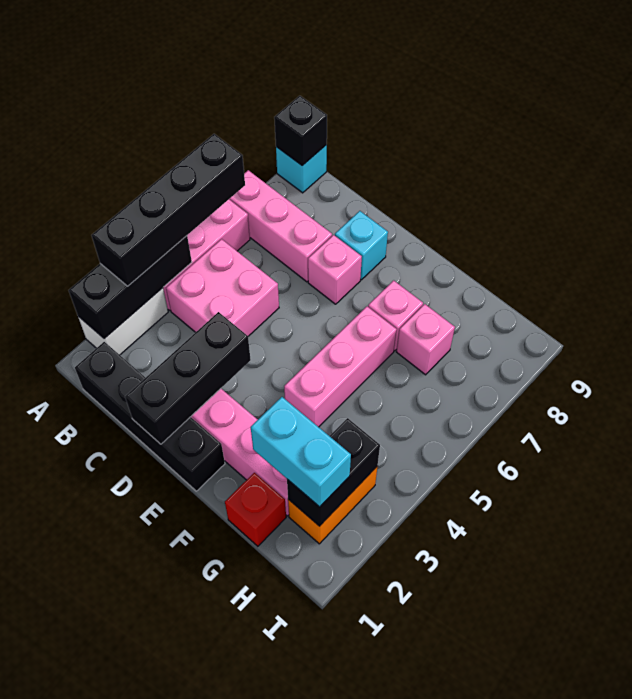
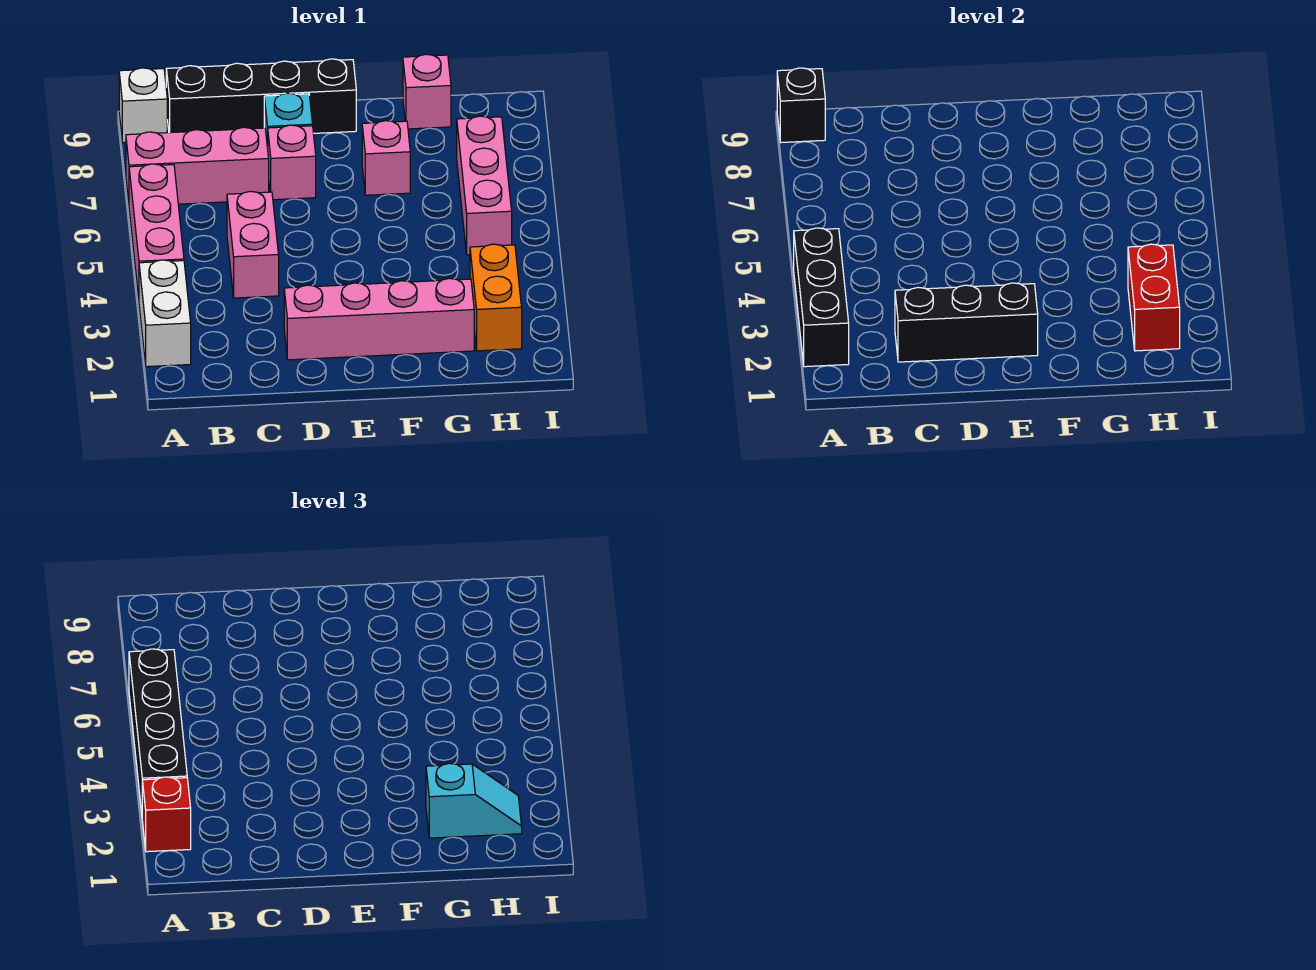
cyan 1x1 brick [276,145,327,193] -> white 1x1 brick [119,68,167,143]
black 1x4 brick [75,342,225,491] -> black 1x4 brick moved to [166,59,356,133]
pink 2x2 brick [166,239,279,336] -> pink 1x2 brick [227,191,279,298]
black 1x3 brick [125,312,251,444] -> black 1x3 brick turned to [895,283,1038,362]
pink 1x3 brick [284,306,397,427] -> pink 1x3 brick moved to [457,116,512,255]
red 1x1 brick [225,473,286,546] -> red 1x1 brick moved to [142,777,191,852]
cyan 1x2 brick [251,397,351,507] -> cyan 1x2 slope [426,763,522,838]
pink 1x1 brick [397,304,455,375] -> pink 1x1 brick moved to [403,54,451,129]
black 1x2 brick [287,418,380,526] -> red 1x2 brick [1128,244,1180,351]

